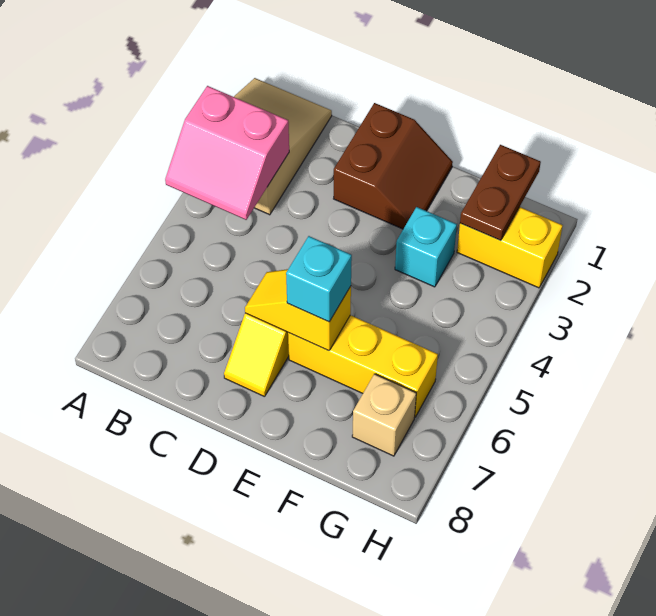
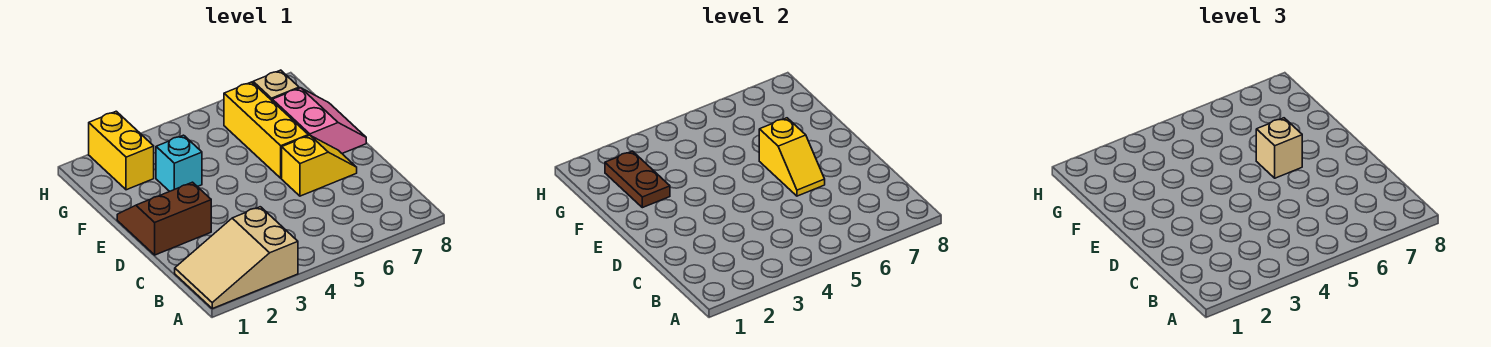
pink 2x2 slope [165,86,290,220] -> pink 2x2 slope moved to [272,88,366,153]
cyan 1x1 brick [286,236,352,322] -> tan 1x1 brick [1256,118,1302,178]
brown 1x2 plate [460,145,541,241] -> brown 1x2 plate turned to [605,151,670,208]

